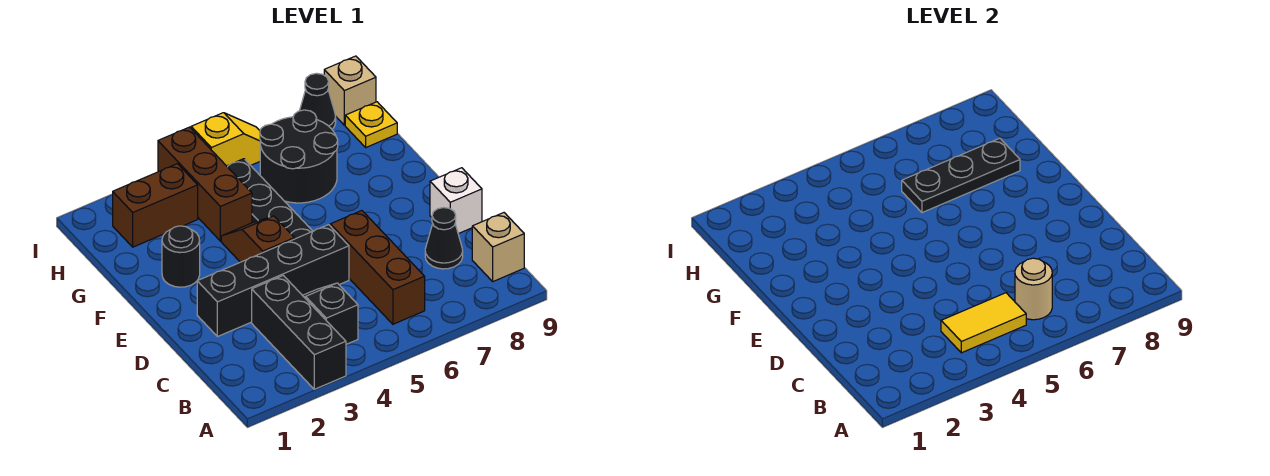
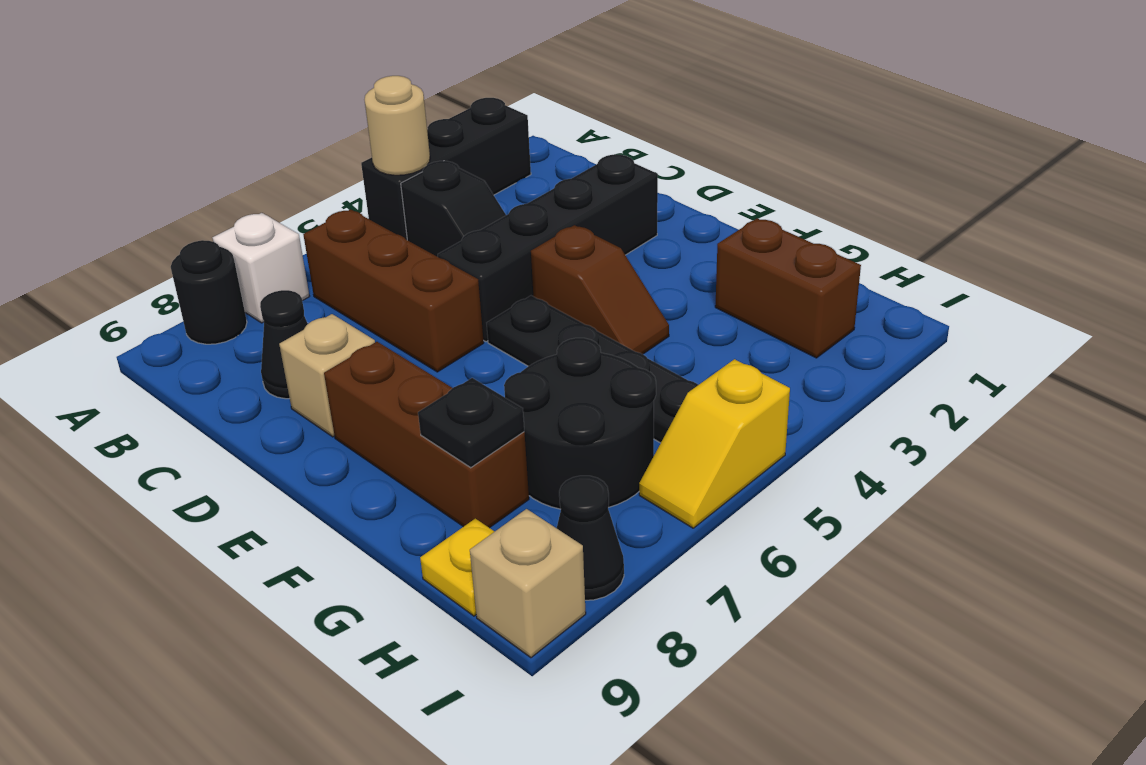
black 1x3 brick [252,275,346,389] -> black 1x3 brick turned to [361,98,531,240]
yellow 1x2 tile [941,293,1026,353] -> none
tan 1x1 round brick [1015,258,1052,320] -> tan 1x1 round brick moved to [364,76,430,175]
tan 1x1 brick [472,213,524,281] -> tan 1x1 brick moved to [279,314,375,437]
white 1x1 brick [430,168,482,234] -> white 1x1 brick moved to [213,213,310,323]
black 1x1 round brick [162,226,200,287] -> black 1x1 round brick moved to [171,240,247,344]
brown 1x3 brick [158,127,252,241] -> brown 1x3 brick moved to [324,342,529,528]
black 1x3 plate [902,138,1020,213] -> black 1x1 plate [418,378,524,468]
brown 1x2 brick [113,164,198,247] -> brown 1x2 brick turned to [715,218,861,358]

